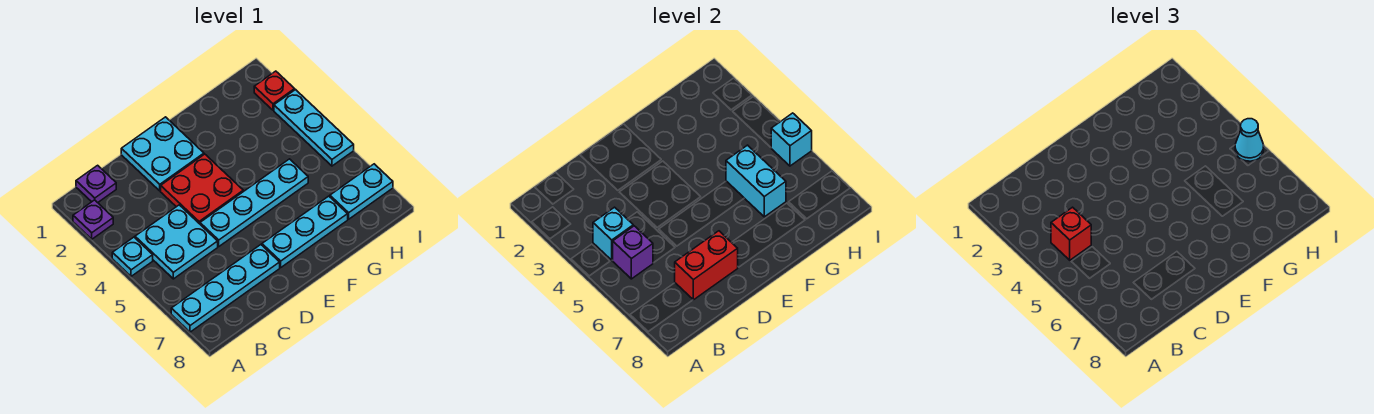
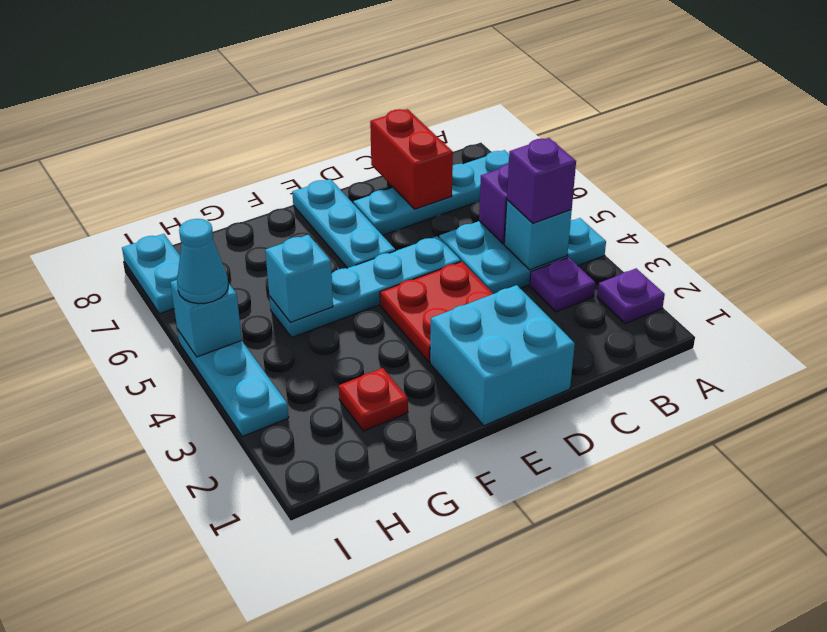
purple 1x1 plate [76,165,116,203] -> purple 1x1 plate moved to [530,257,595,312]
red 1x1 brick [1051,207,1091,260] -> purple 1x1 brick [507,138,576,223]
red 1x2 brick [675,231,738,300] -> red 1x2 brick turned to [370,109,453,209]
cyan 2x2 plate [121,117,204,191] -> cyan 2x2 brick [430,285,575,426]
cyan 1x3 plate [262,196,348,267] -> cyan 1x3 plate turned to [292,179,395,268]
cyan 1x2 brick [726,145,786,217] -> cyan 1x1 brick [265,235,333,322]
cyan 1x2 plate [330,164,393,219] -> cyan 1x2 plate turned to [122,234,180,314]
red 1x1 plate [254,71,295,110] -> red 1x1 plate moved to [339,368,408,431]

